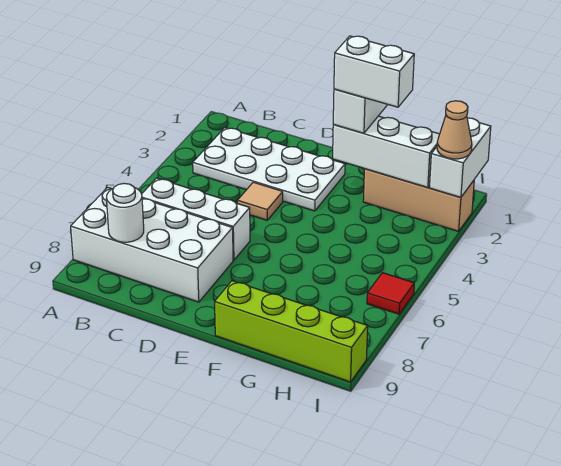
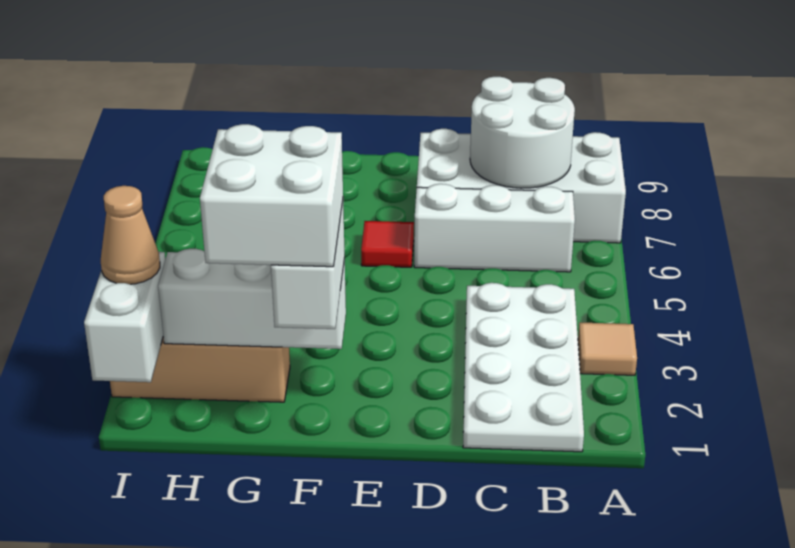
white 2x4 plate [193,128,345,211] -> white 2x4 plate turned to [463,283,584,452]
white 1x1 round brick [106,184,144,242] -> white 2x2 round brick [470,77,575,188]
tan 1x1 tile [237,182,283,220] -> tan 1x1 tile moved to [578,322,637,375]
white 1x2 brick [334,36,414,107] -> white 2x2 brick [200,124,343,267]
lime 1x4 brick [215,281,368,382] -> none
red 1x1 tile [367,273,414,314] -> red 1x1 tile moved to [361,221,414,267]

